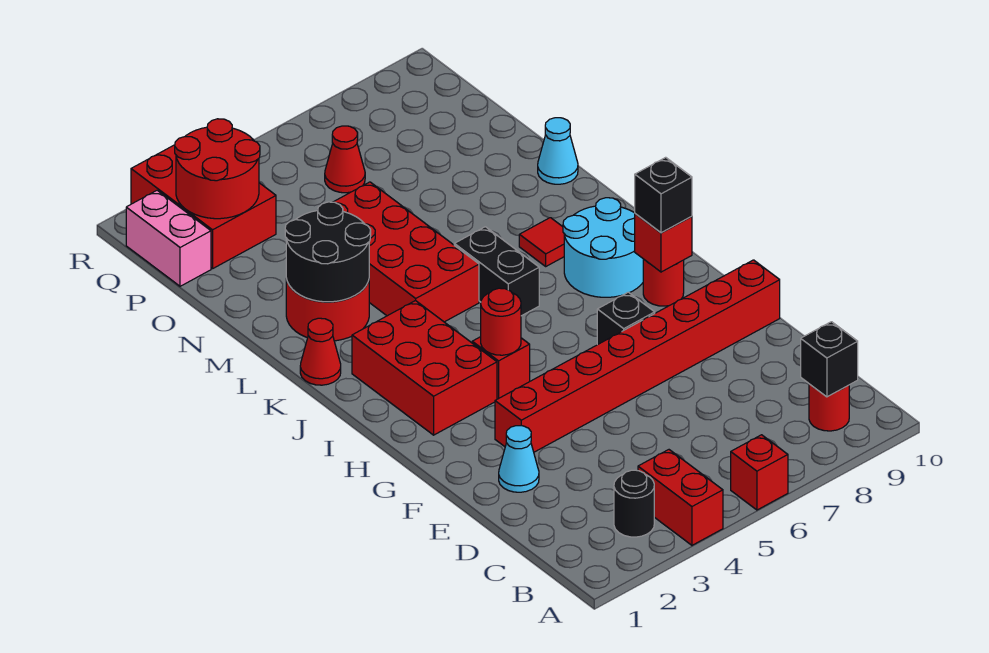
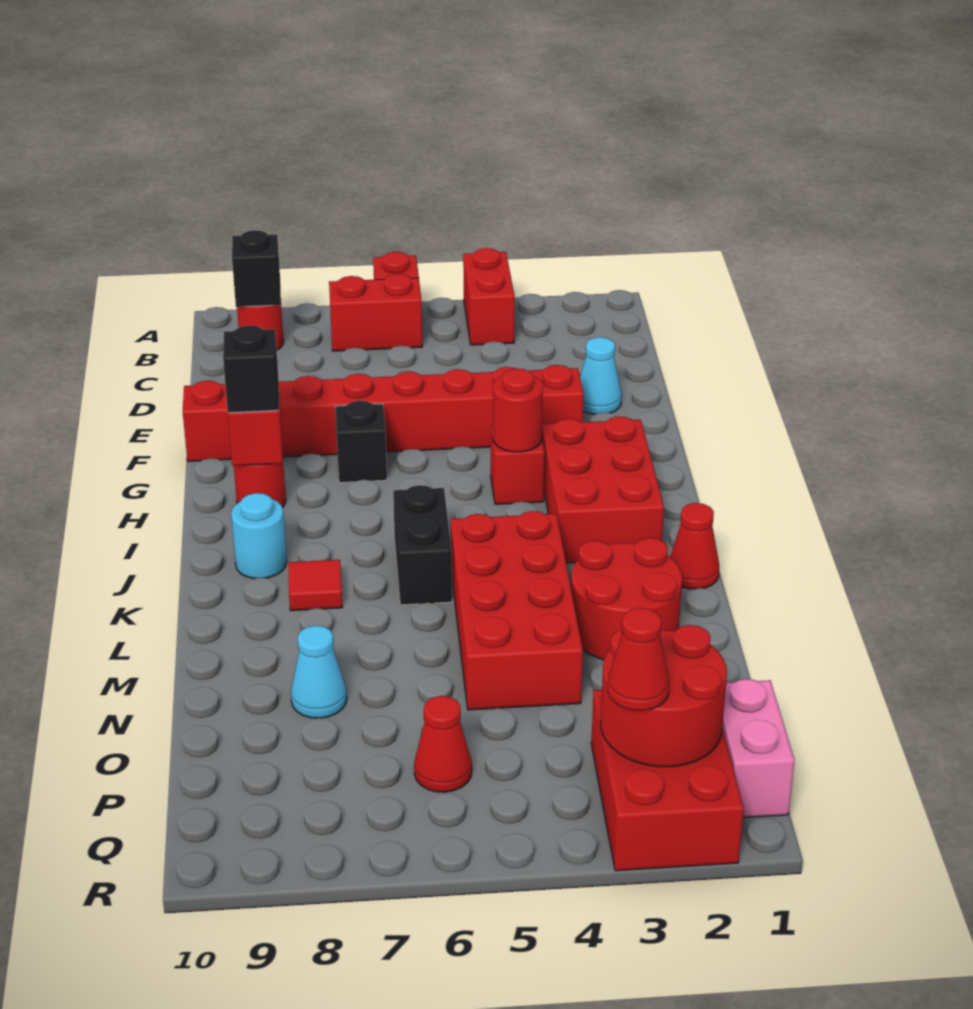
black 1x1 round brick [614,470,654,537] -> none
none -> red 1x2 brick [329,274,422,351]
cyan 2x2 round brick [563,198,643,297] -> cyan 1x1 round brick [231,493,287,579]
black 2x2 round brick [285,202,371,302] -> none
cyan 1x1 cone [538,118,578,184] -> cyan 1x1 cone moved to [291,626,347,718]
none -> red 1x1 cone [608,608,669,711]

